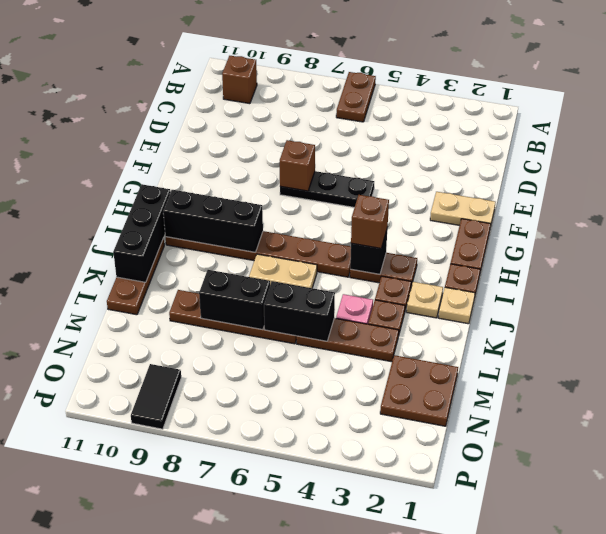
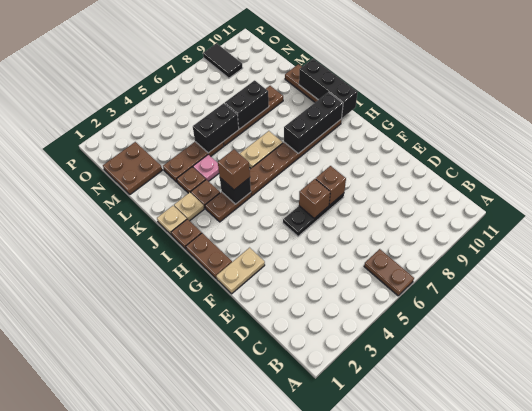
brown 1x1 brick [222,56,257,104] -> brown 1x1 brick moved to [299,179,330,218]

